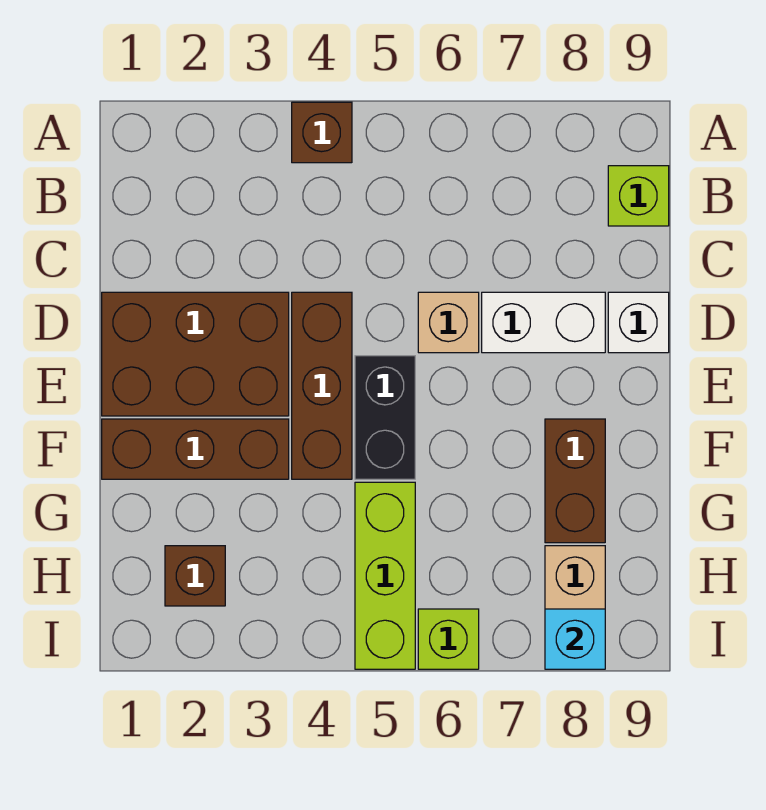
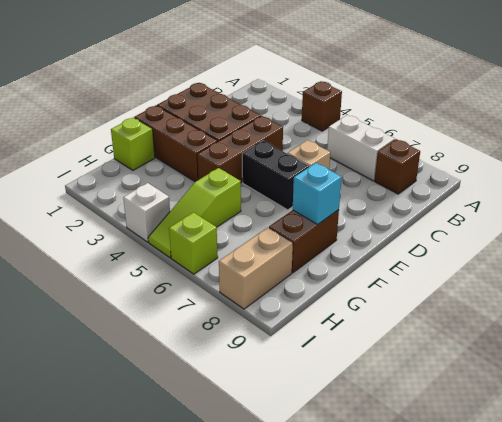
lime 1x1 brick [608,166,669,226] -> lime 1x1 brick moved to [111,117,155,170]
white 1x2 brick [482,292,605,353] -> white 1x2 brick moved to [327,115,395,181]
white 1x1 brick [608,292,669,353] -> white 1x1 brick moved to [123,183,170,242]
black 1x2 brick [355,356,415,479] -> black 1x2 brick turned to [242,141,309,210]
lime 1x3 brick [355,482,415,669] -> lime 1x3 slope [148,168,241,258]
brown 1x1 brick [165,546,225,606] -> brown 1x1 brick moved to [375,139,420,194]
cyan 1x1 brick [545,609,605,669] -> cyan 1x1 brick moved to [293,163,342,224]

